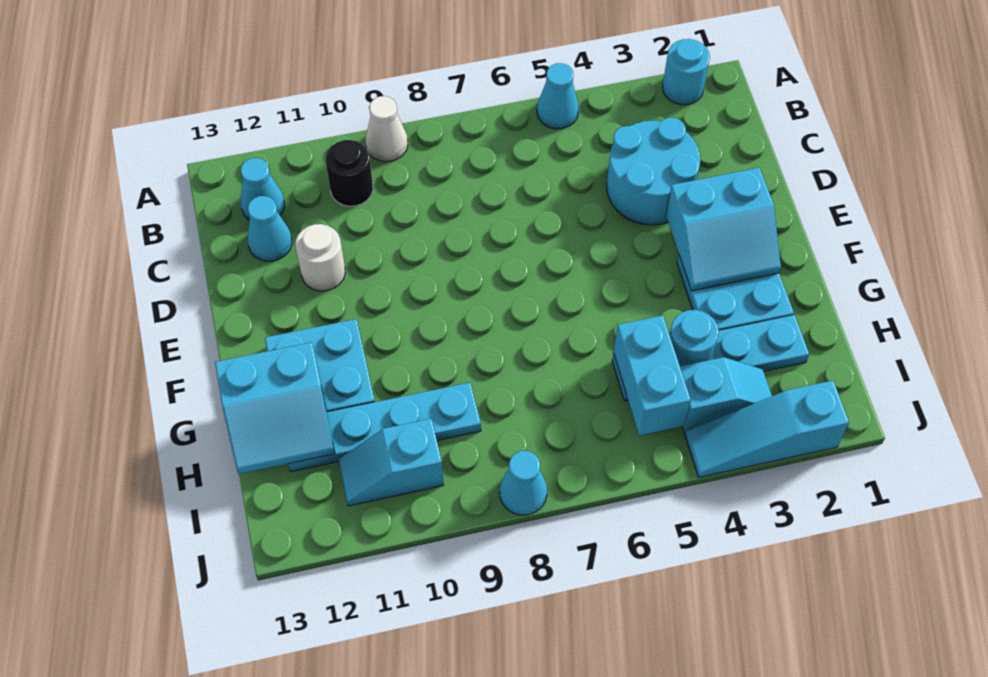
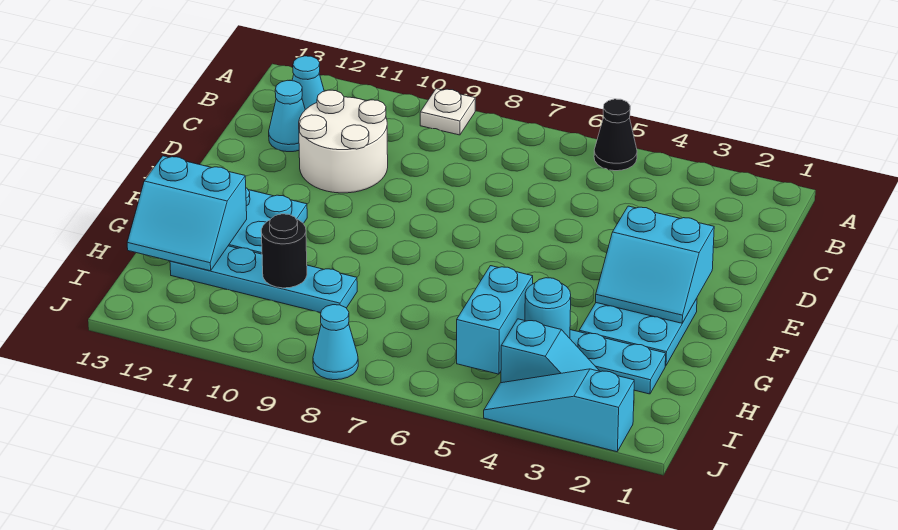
cyan 1x1 round brick [663,39,710,105] -> none
cyan 1x1 cone [537,63,579,129] -> black 1x1 cone [594,99,637,171]
white 1x1 cone [366,96,408,162] -> white 1x1 plate [420,89,475,135]
black 1x1 round brick [326,140,373,206] -> black 1x1 round brick moved to [261,214,307,288]
cyan 2x2 round brick [607,118,700,225] -> none
white 1x1 round brick [295,224,345,291] -> white 2x2 round brick [299,90,388,193]
cyan 1x2 slope [339,419,443,506] -> none

